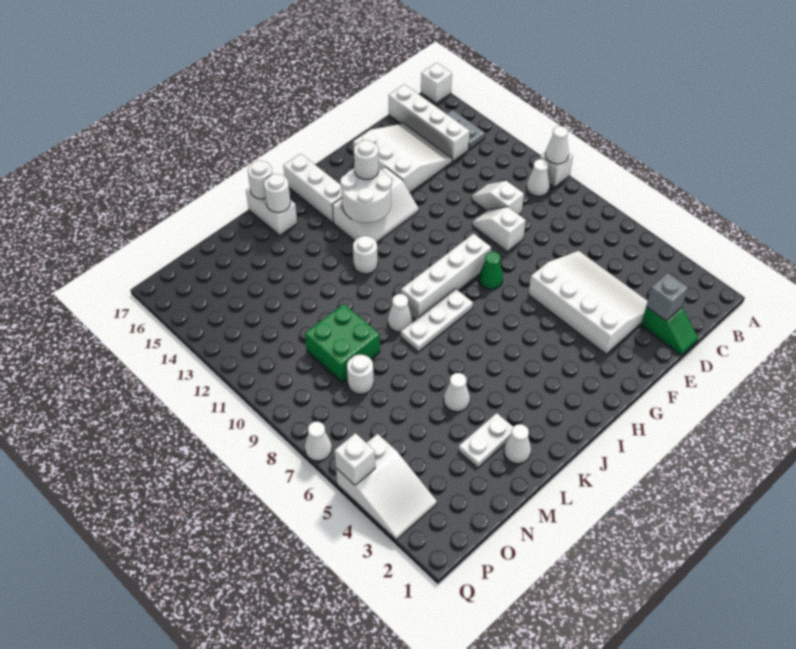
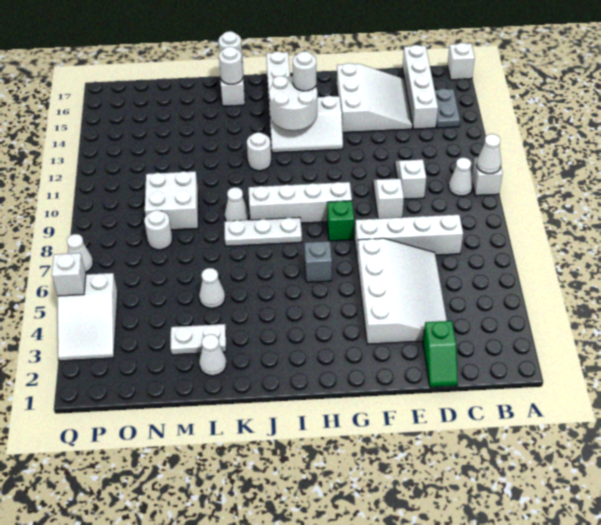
none -> white 1x4 brick [355,215,463,255]
grey 1x1 brick [646,273,688,321] -> grey 1x1 brick moved to [305,241,332,282]
green 1x1 cone [479,252,503,289] -> green 1x1 brick [327,201,354,241]
green 2x2 brick [305,304,380,382] -> white 2x2 brick [145,171,198,230]

